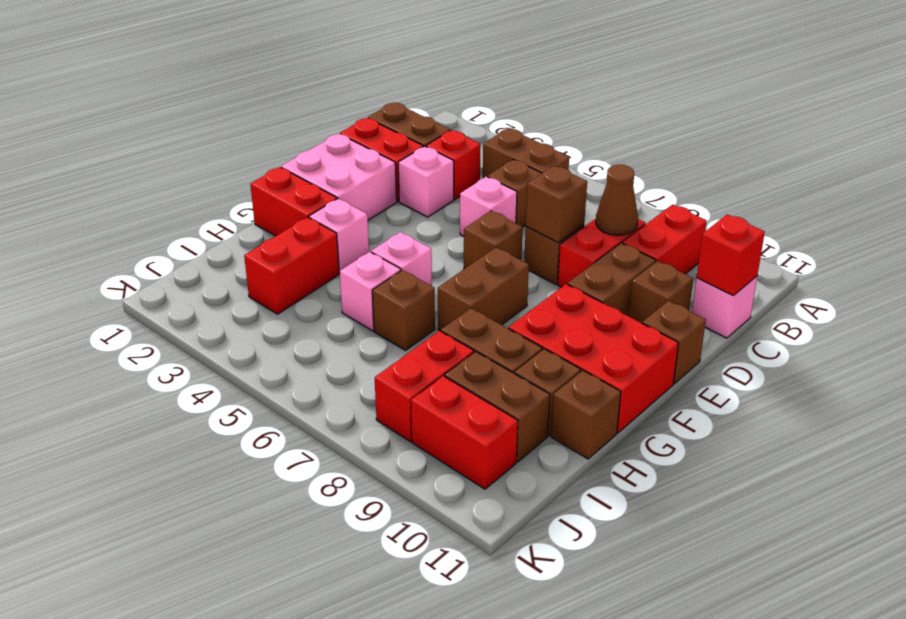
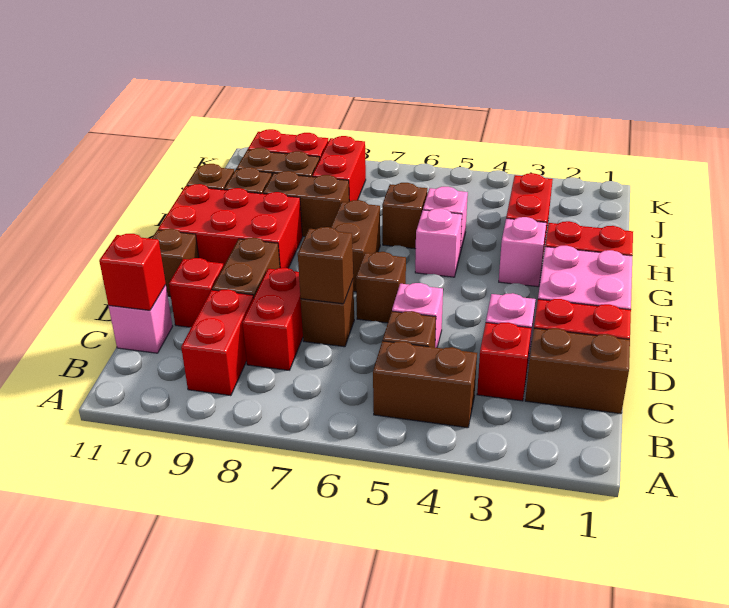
brown 1x1 cone [596,165,638,235] -> none
brown 1x1 brick [629,261,693,323] -> red 1x1 brick [169,258,224,327]

